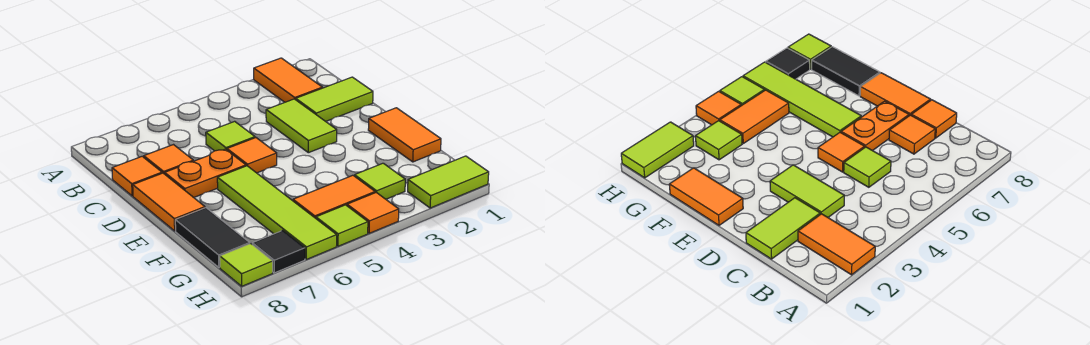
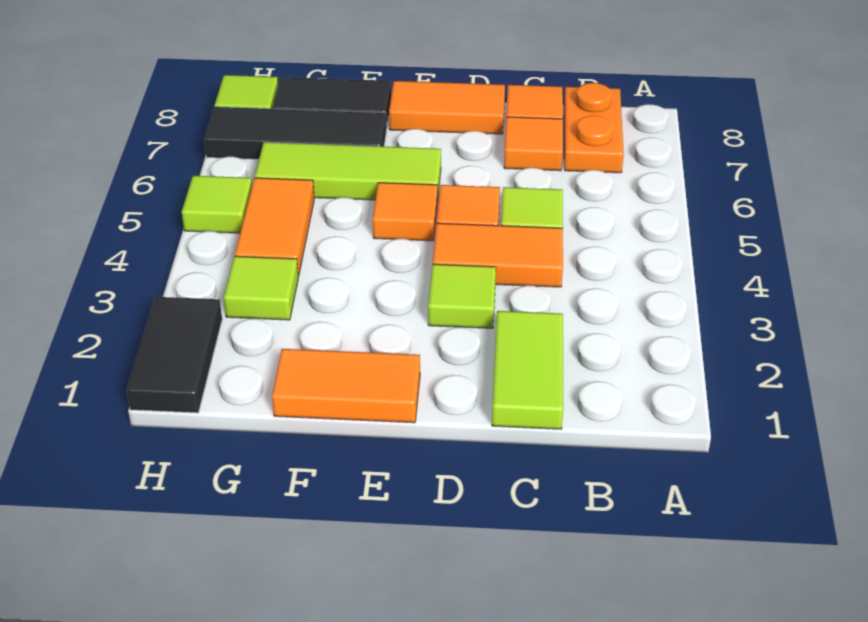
orange 1x2 tile [254,58,322,102] -> orange 1x2 tile moved to [433,223,563,287]
lime 1x2 tile [266,99,337,153] -> lime 1x1 tile [428,264,496,328]
orange 1x2 plate [165,149,246,197] -> orange 1x2 plate moved to [564,83,624,173]
lime 1x4 tile [217,166,337,259] -> lime 1x3 tile [255,142,441,202]
lime 1x2 tile [408,156,489,208] -> black 1x2 tile [127,297,222,413]
orange 1x1 tile [347,192,399,233] -> orange 1x1 tile moved to [373,183,437,241]
black 1x1 tile [252,230,305,273] -> black 1x3 tile [204,107,386,159]

